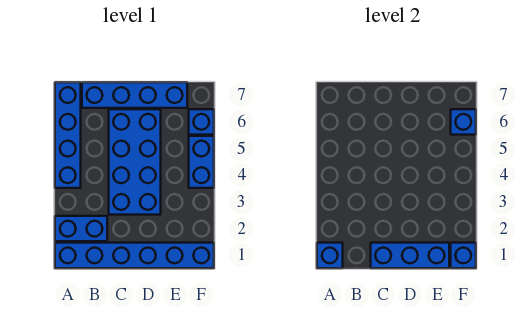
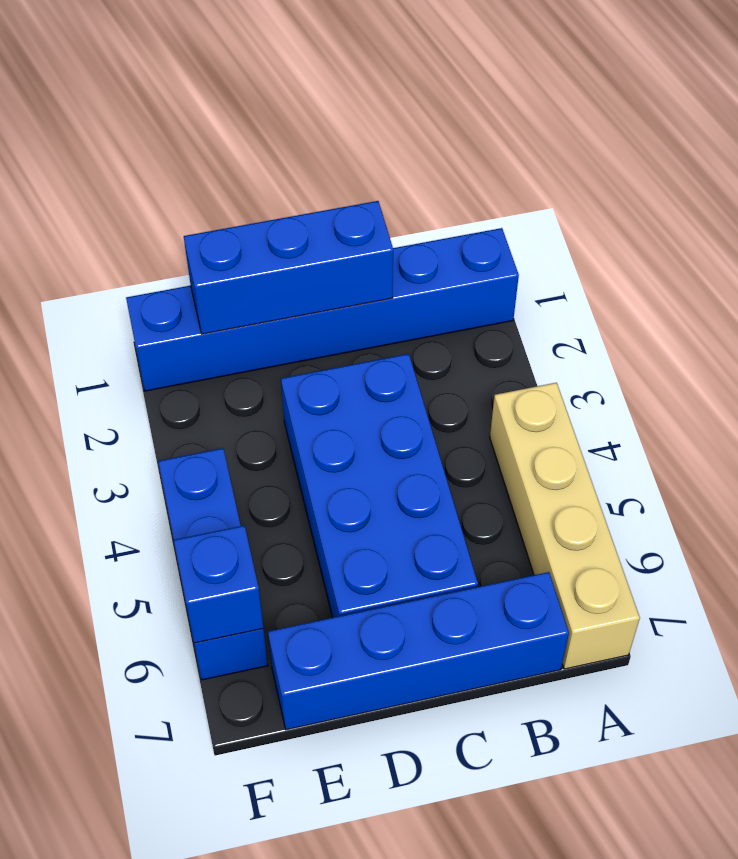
blue 1x1 brick [317,243,343,268] -> none
blue 1x2 brick [55,216,107,241] -> none
blue 1x4 brick [55,82,81,188] -> tan 1x4 brick [490,383,640,669]
blue 1x1 brick [451,243,476,268] -> none

